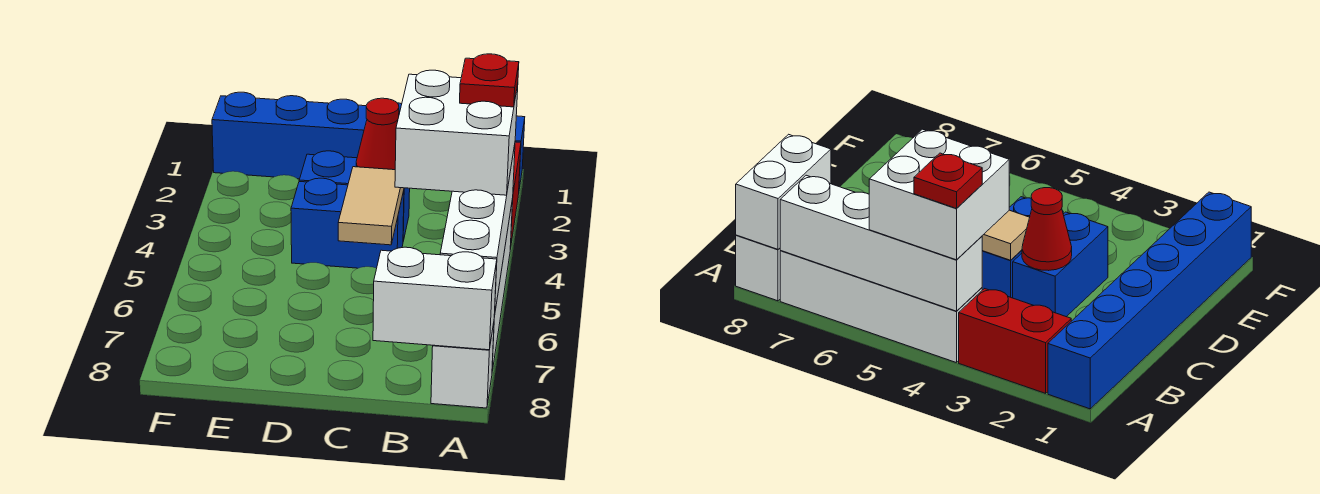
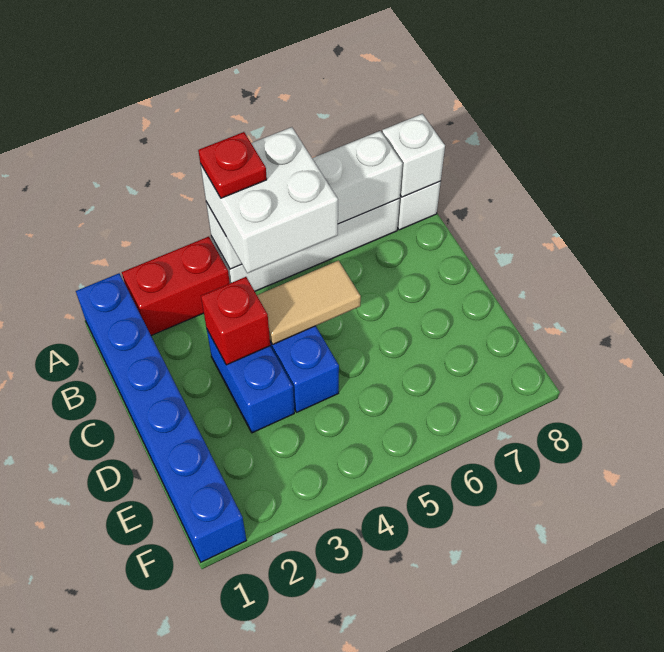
white 1x2 brick [373,247,497,350] -> white 1x1 brick [382,114,445,197]
red 1x1 cone [356,98,399,170] -> red 1x1 brick [201,277,270,365]

